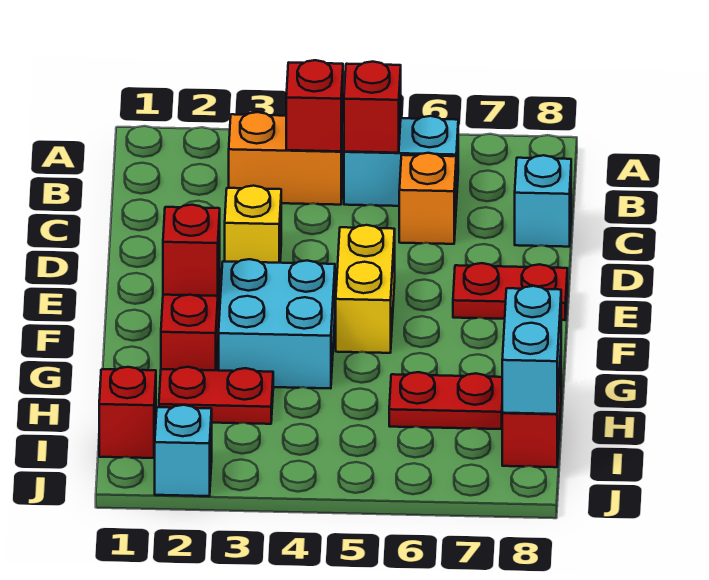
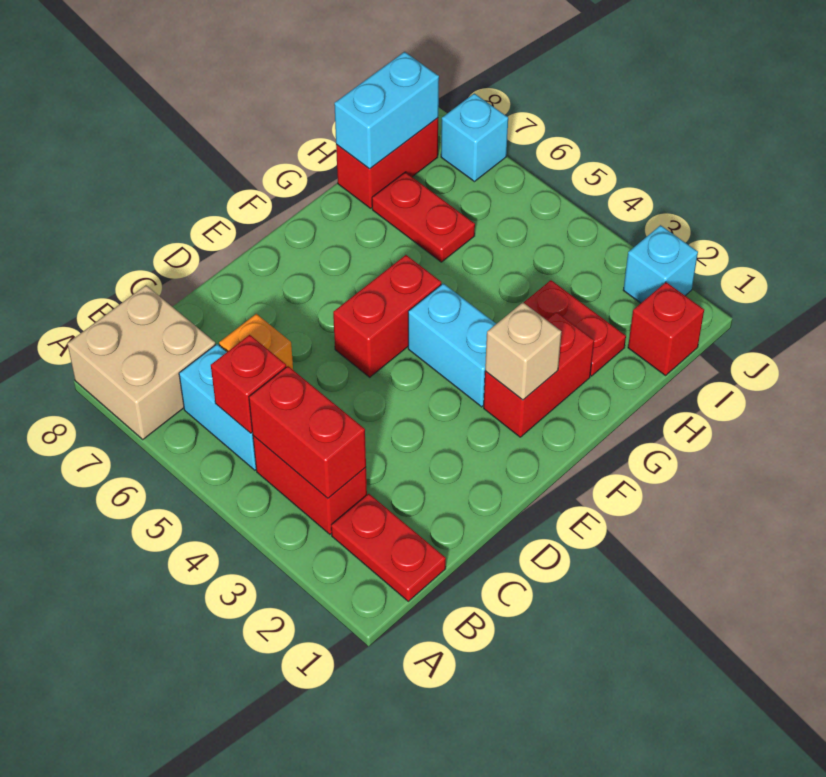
none -> tan 2x2 brick [67,285,216,439]
orange 1x2 brick [229,112,343,205] -> red 1x2 brick [253,436,367,534]
red 1x1 brick [286,60,343,151] -> red 1x2 brick [249,366,366,498]
cyan 1x1 brick [515,155,571,247] -> cyan 1x1 brick moved to [441,93,508,182]
yellow 1x1 brick [225,186,281,263] -> none
yellow 1x2 brick [336,225,395,353] -> red 1x2 brick [333,255,441,377]
red 1x2 plate [453,263,567,320] -> red 1x2 plate moved to [331,494,446,601]
red 1x1 brick [163,205,220,296] -> tan 1x1 brick [485,302,561,400]
cyan 2x2 brick [219,259,335,388] -> cyan 1x2 brick [408,283,496,407]

